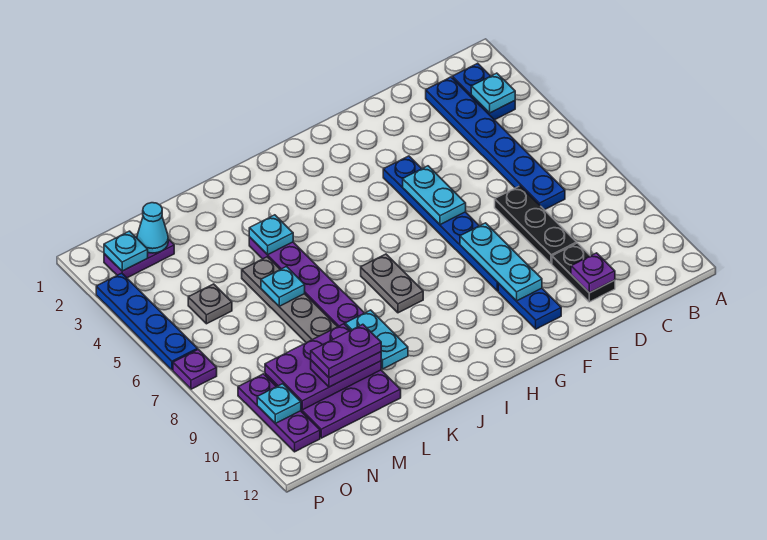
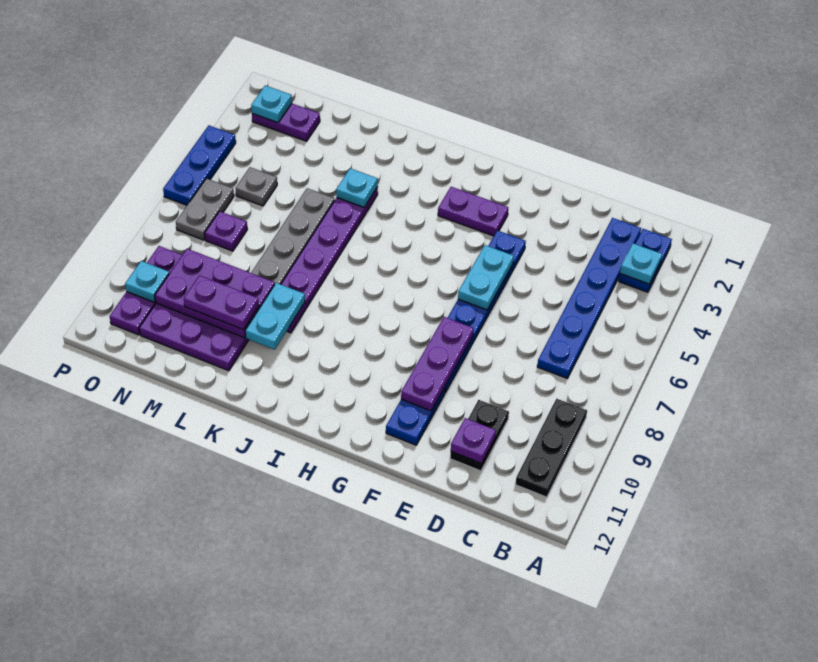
black 1x3 plate [495,186,577,264] -> black 1x3 plate moved to [515,399,587,497]
cyan 1x3 plate [460,223,542,301] -> purple 1x3 plate [401,317,474,411]
grey 1x2 plate [361,254,423,313] -> grey 1x2 plate moved to [176,178,234,240]
cyan 1x1 plate [261,267,305,306] -> none
purple 1x2 plate [311,324,381,378] -> purple 1x2 plate moved to [438,187,508,236]
cyan 1x1 cone [137,203,168,253] -> none
blue 1x4 plate [96,273,198,370] -> blue 1x3 plate [163,126,236,205]
purple 1x1 plate [173,349,217,389] -> purple 1x1 plate moved to [205,211,247,251]

